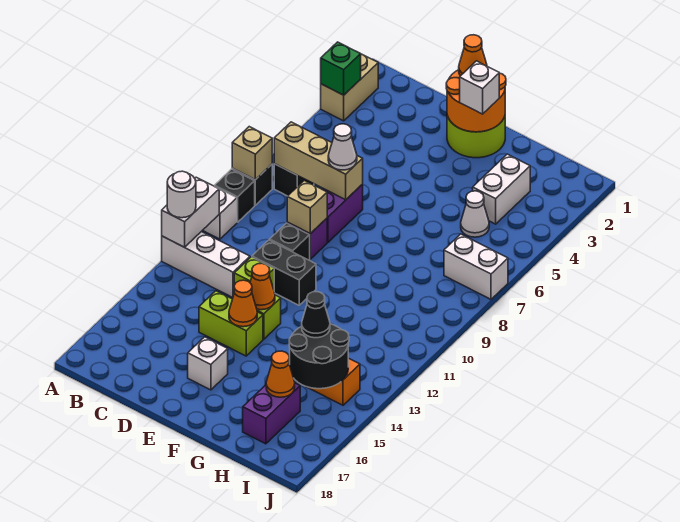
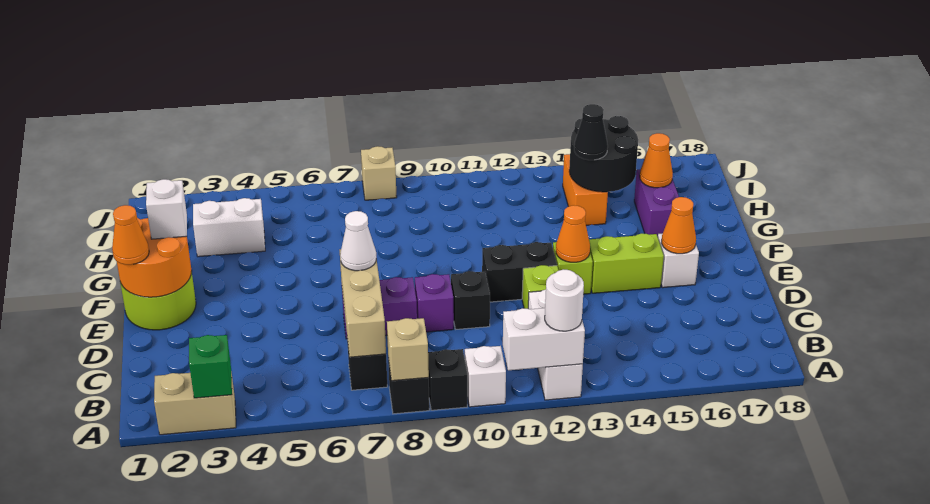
tan 1x1 brick [287,181,327,234] -> tan 1x1 brick moved to [361,146,397,200]
black 1x2 brick [252,240,316,305] -> black 1x2 brick turned to [482,242,557,302]
lime 1x2 brick [199,291,263,356] -> lime 1x2 brick turned to [589,233,664,293]
orange 1x1 cone [229,280,257,327] -> orange 1x1 cone moved to [662,197,696,254]
white 1x1 cone [461,191,489,237] -> none
purple 1x2 brick [243,383,300,444] -> purple 1x2 brick turned to [634,169,679,237]
white 1x2 brick [444,234,508,299] -> none

